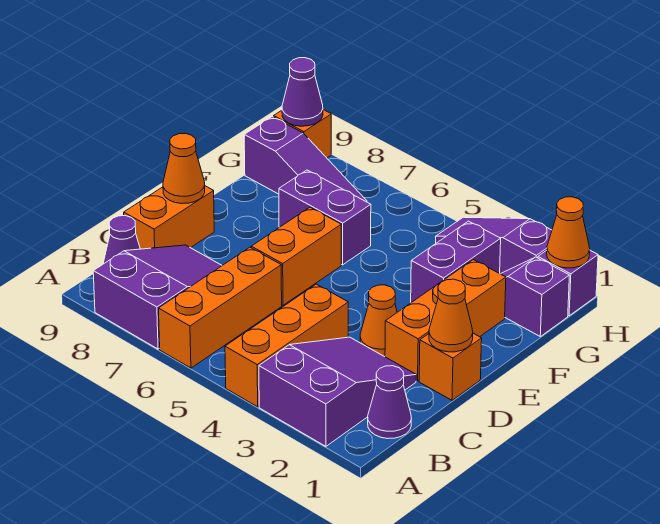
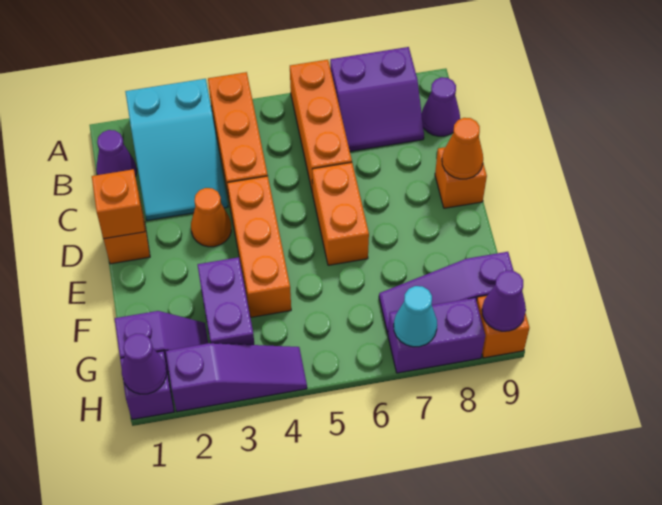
purple 2x3 slope [259,337,416,446] -> cyan 2x3 slope [125,79,228,221]
purple 2x3 slope [93,245,222,349] -> purple 2x2 slope [330,47,424,151]
orange 1x2 brick [124,186,214,249] -> orange 1x1 brick [435,147,487,208]
orange 1x1 cone [429,279,473,352] -> orange 1x1 brick [92,169,145,239]
orange 1x3 brick [385,260,506,381] -> orange 1x3 brick moved to [227,176,291,317]
purple 1x2 brick [279,170,371,265] -> purple 1x2 brick moved to [388,298,485,373]
orange 1x1 cone [547,197,590,268] -> purple 1x1 cone [122,334,166,394]
none -> cyan 1x1 cone [394,286,437,347]

